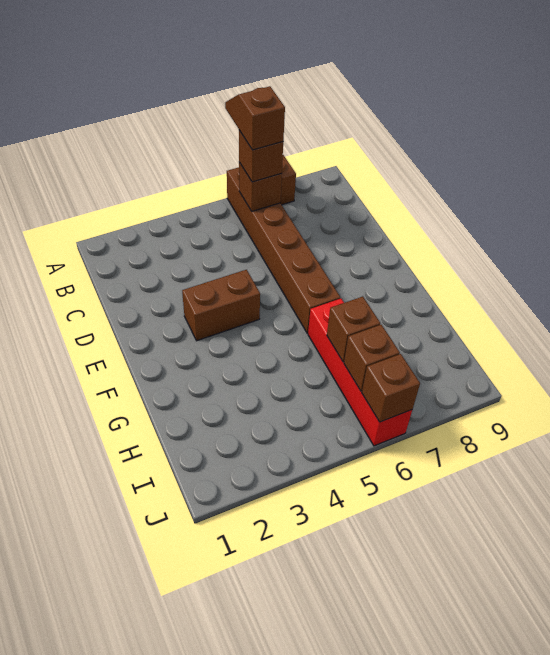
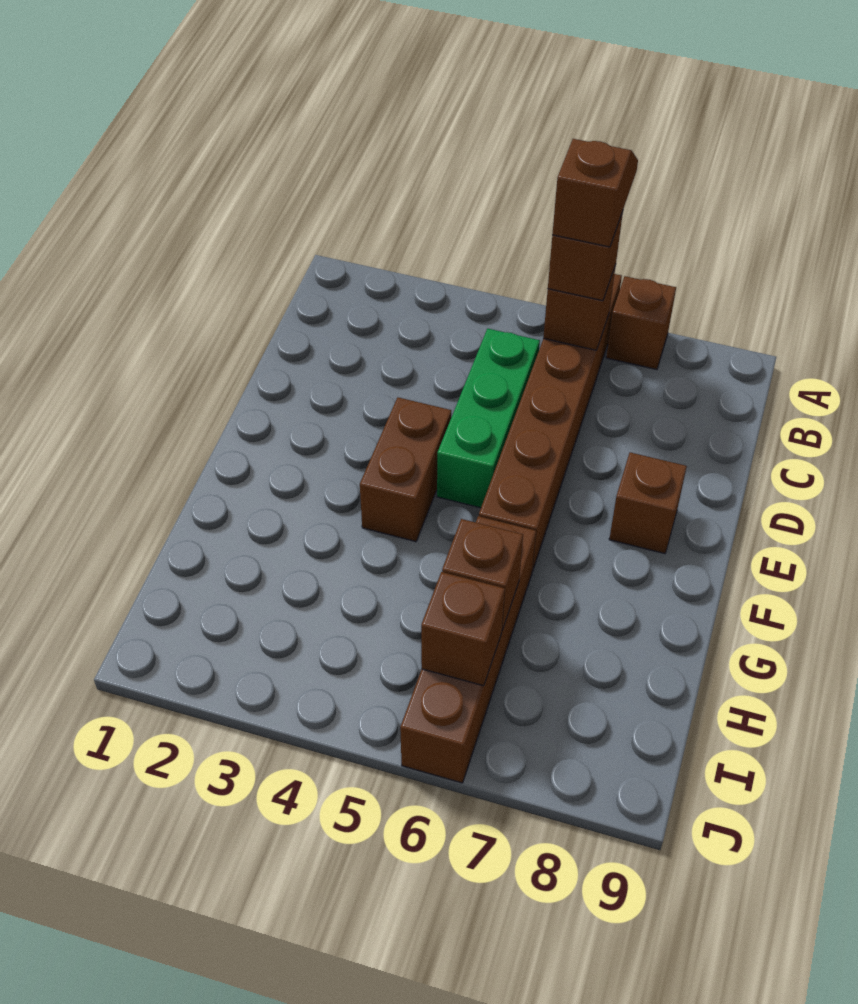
none -> green 1x3 brick [437,329,540,508]
brown 1x2 brick [182,270,260,341] -> brown 1x2 brick turned to [360,398,451,542]
red 1x4 brick [308,298,412,446] -> brown 1x4 brick [400,516,536,783]
brown 1x1 brick [362,354,420,422] -> brown 1x1 brick moved to [609,452,687,554]

